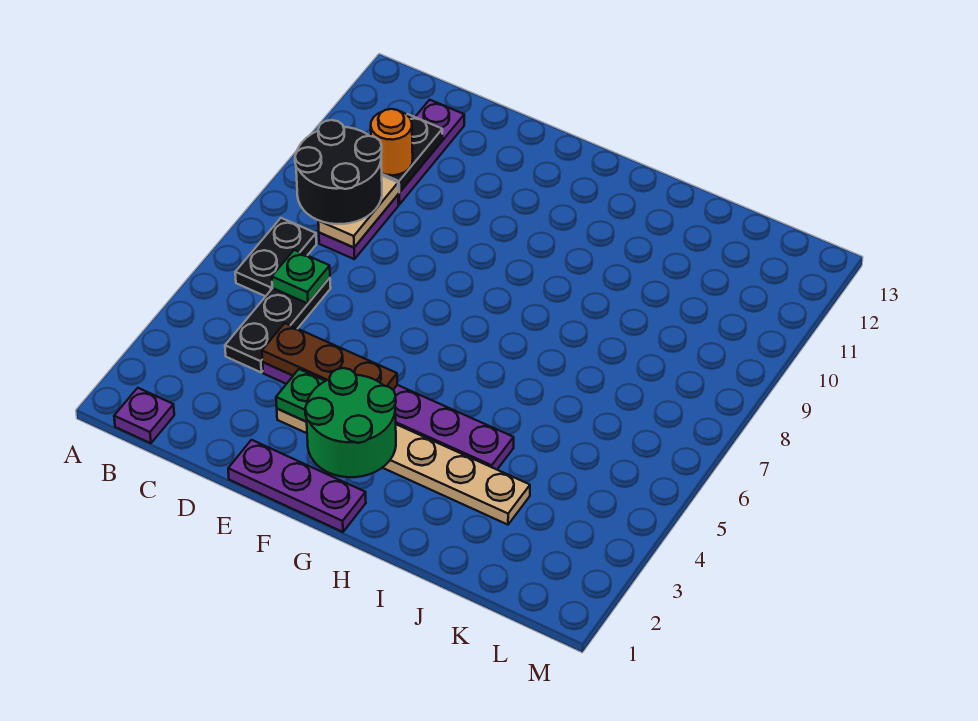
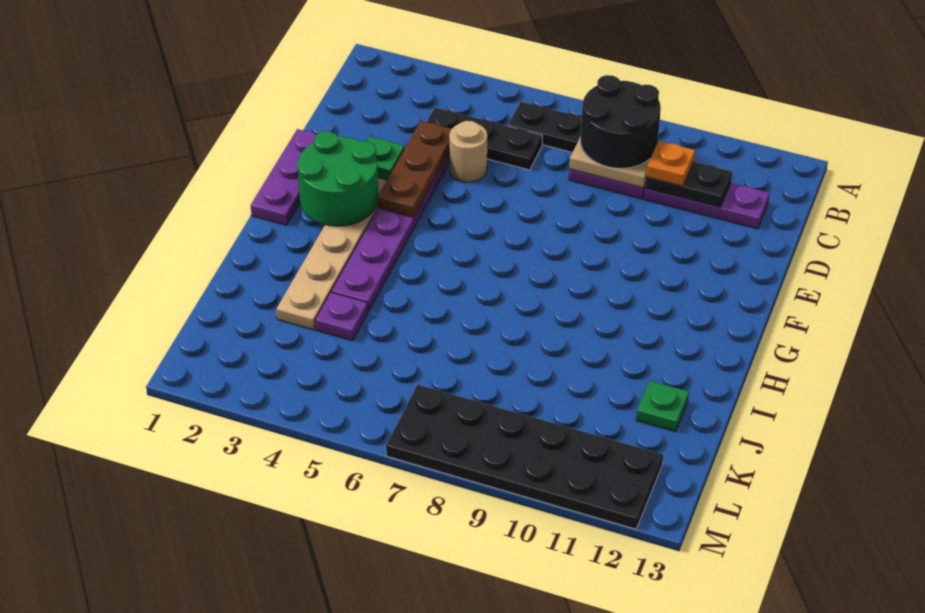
purple 1x1 plate [114,388,174,443] -> purple 1x1 plate moved to [315,292,368,341]
green 1x1 plate [272,250,330,303] -> green 1x1 plate moved to [636,381,689,432]
orange 1x1 round brick [371,109,413,175] -> orange 1x1 plate [646,141,695,186]
none -> tan 1x1 round brick [449,121,487,182]
none -> black 2x6 plate [386,384,663,529]

